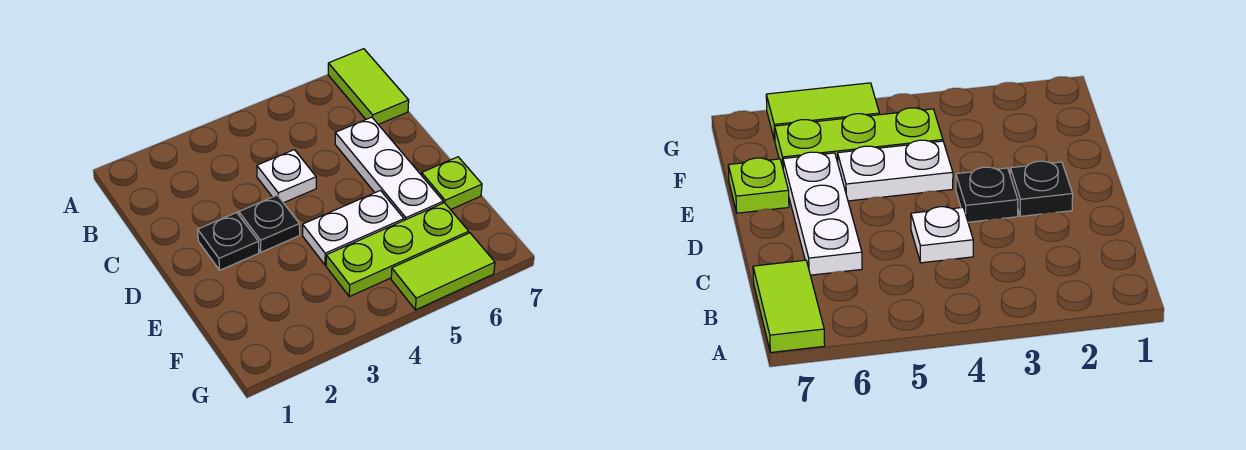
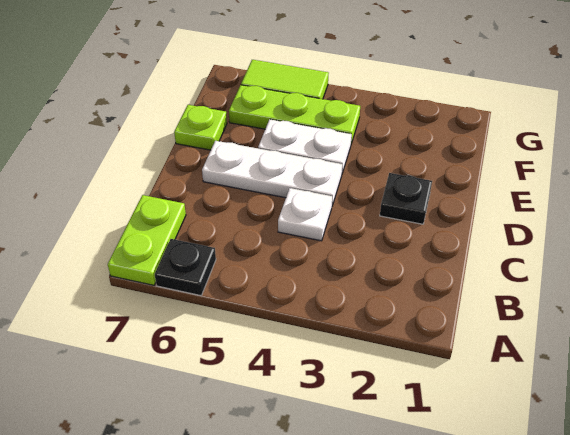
lime 1x2 tile [328,49,409,125] -> lime 1x2 plate [108,195,186,285]
white 1x3 plate [335,117,443,220] -> white 1x3 plate turned to [202,141,342,206]
black 1x1 plate [239,195,300,252] -> black 1x1 plate moved to [155,239,216,296]

